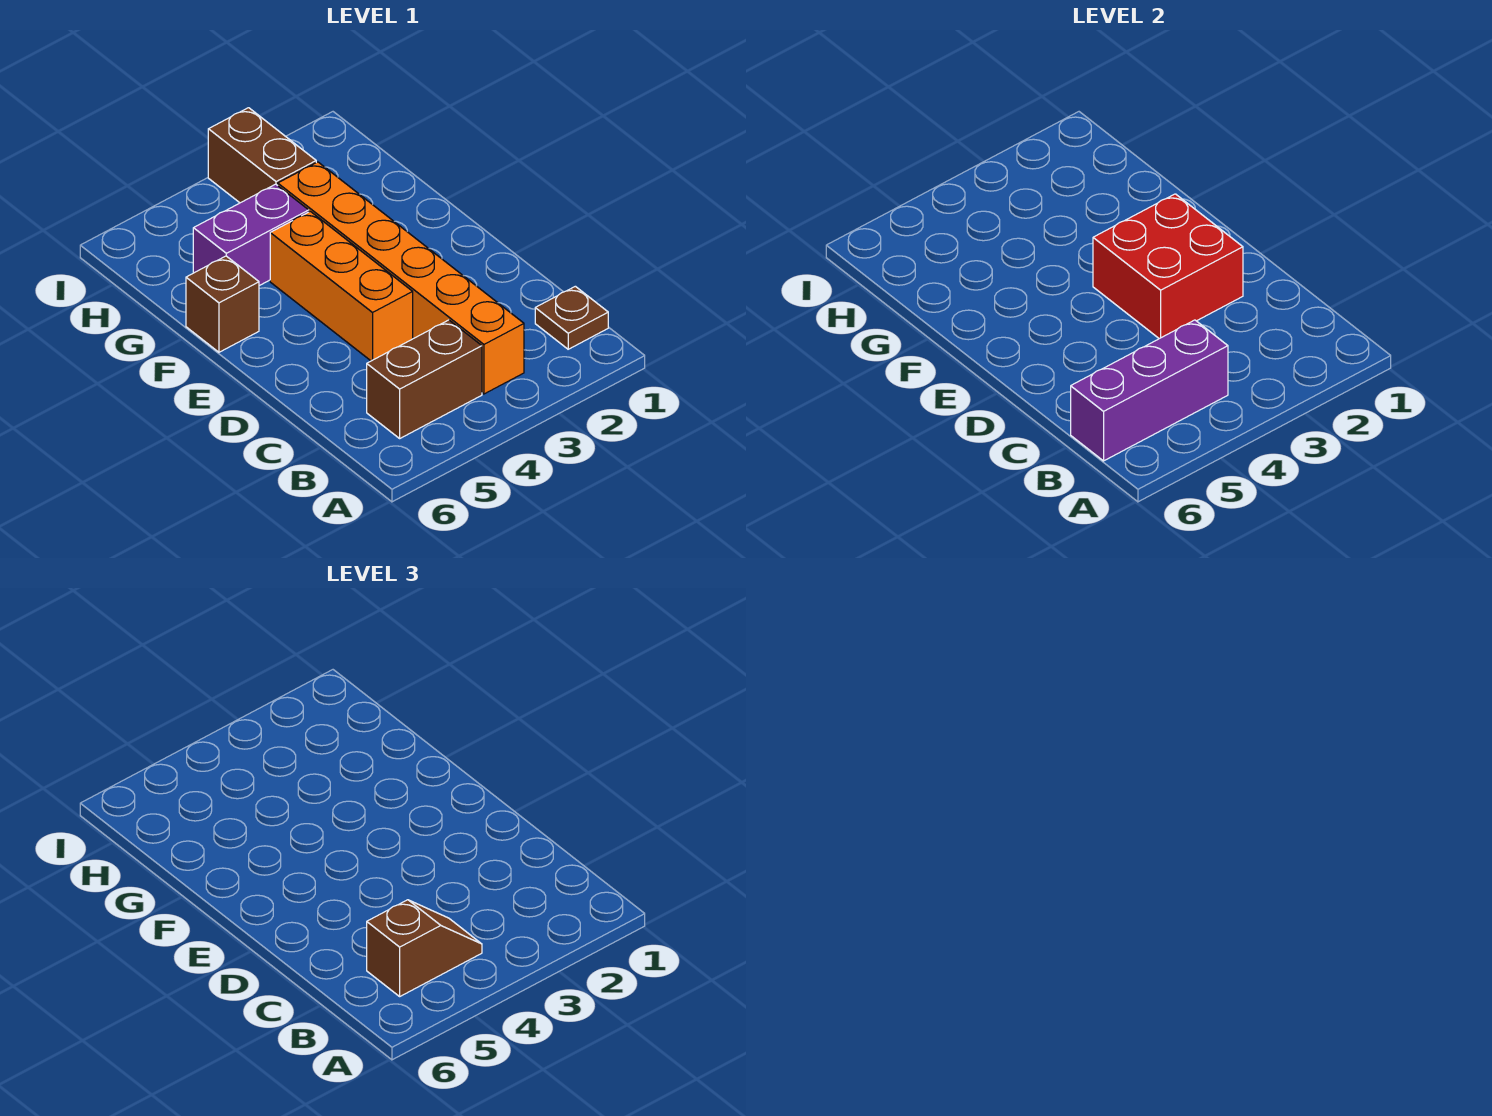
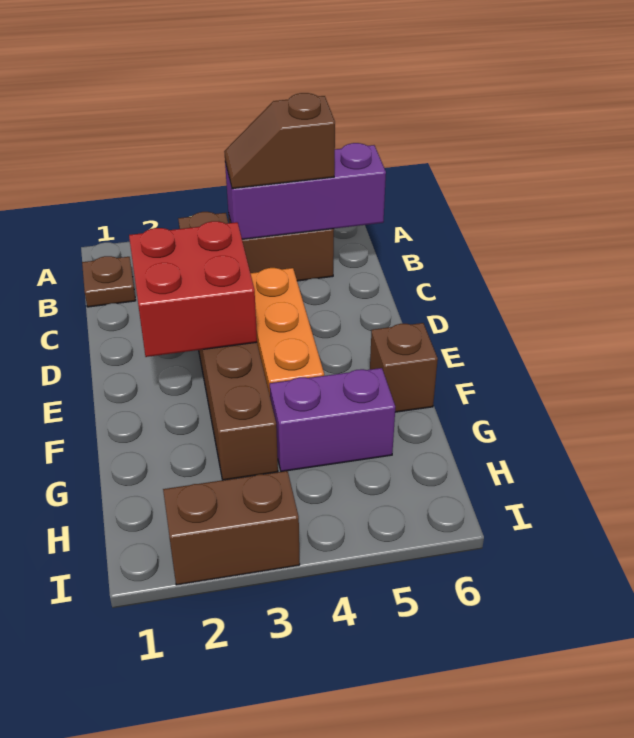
orange 1x6 brick [278,162,524,394] -> brown 1x6 brick [178,212,278,480]
brown 1x2 brick [208,108,316,203] -> brown 1x2 brick turned to [163,471,300,585]

